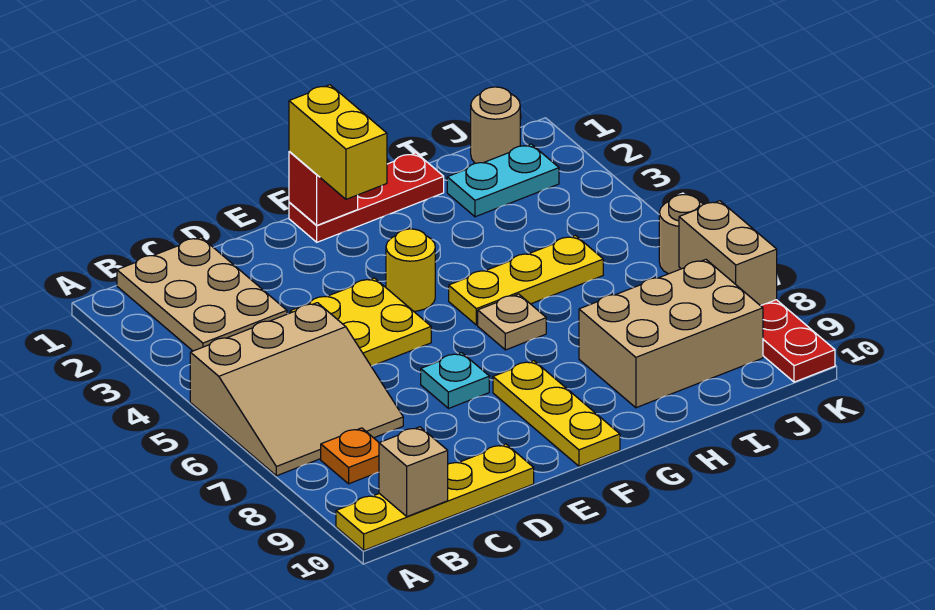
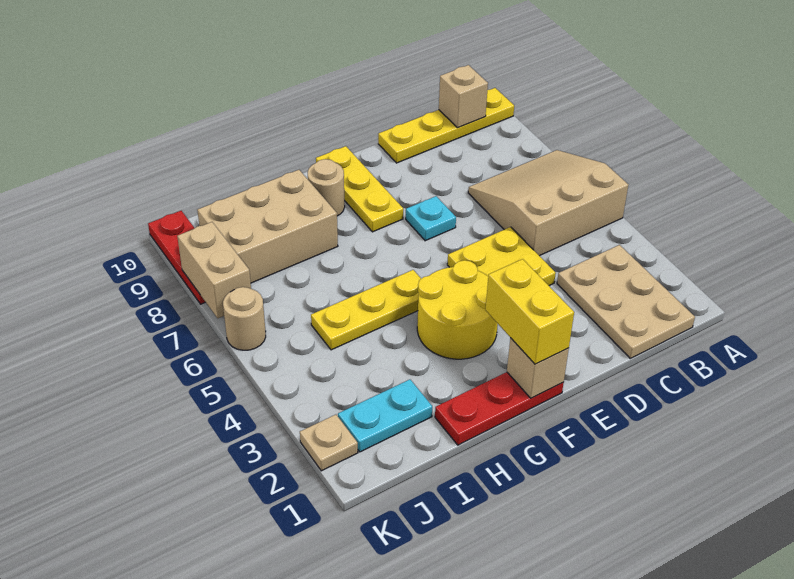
orange 1x1 plate [321,428,379,484] -> none
red 1x1 brick [289,151,358,225] -> tan 1x1 brick [507,338,569,398]
yellow 1x1 round brick [386,229,435,311] -> yellow 2x2 round brick [417,260,498,359]
tan 1x1 plate [478,294,546,350] -> tan 1x1 plate moved to [300,415,358,471]
tan 1x1 round brick [471,87,520,163] -> tan 1x1 round brick moved to [308,159,345,216]

